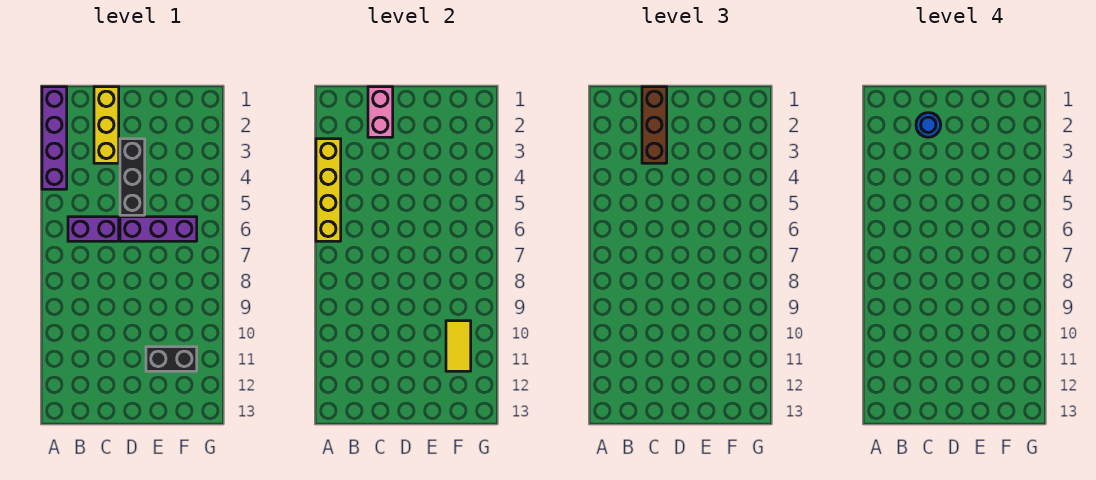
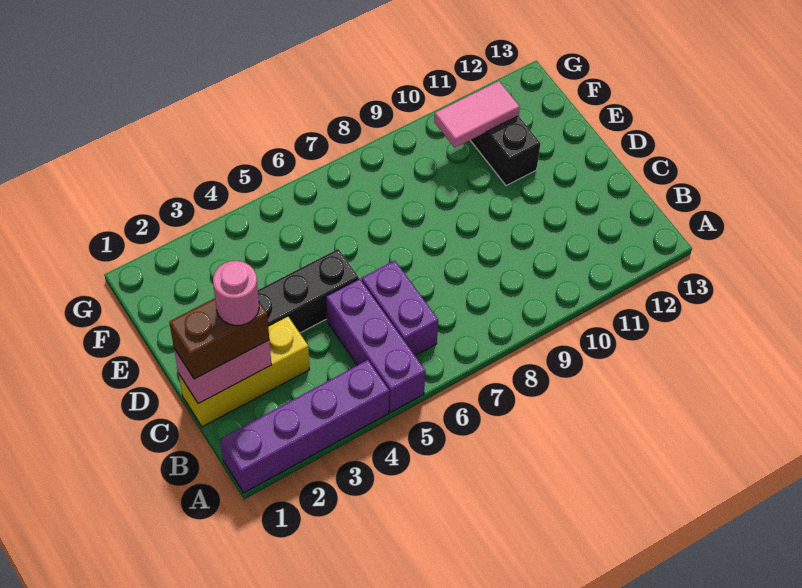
yellow 1x4 brick [316,139,341,241] -> none
brown 1x3 brick [642,87,667,163] -> brown 1x2 brick [169,298,269,379]
blue 1x1 round brick [916,113,941,137] -> pink 1x1 round brick [213,261,259,326]
purple 1x3 brick [120,217,197,241] -> purple 1x3 brick moved to [326,279,426,412]
yellow 1x2 tile [446,321,471,371] -> pink 1x2 tile [434,81,520,148]

